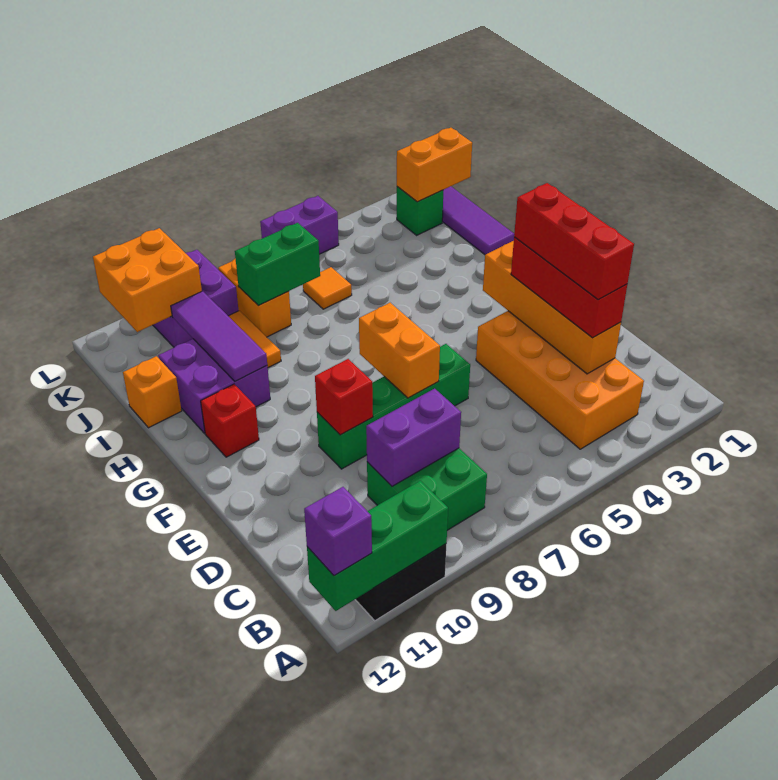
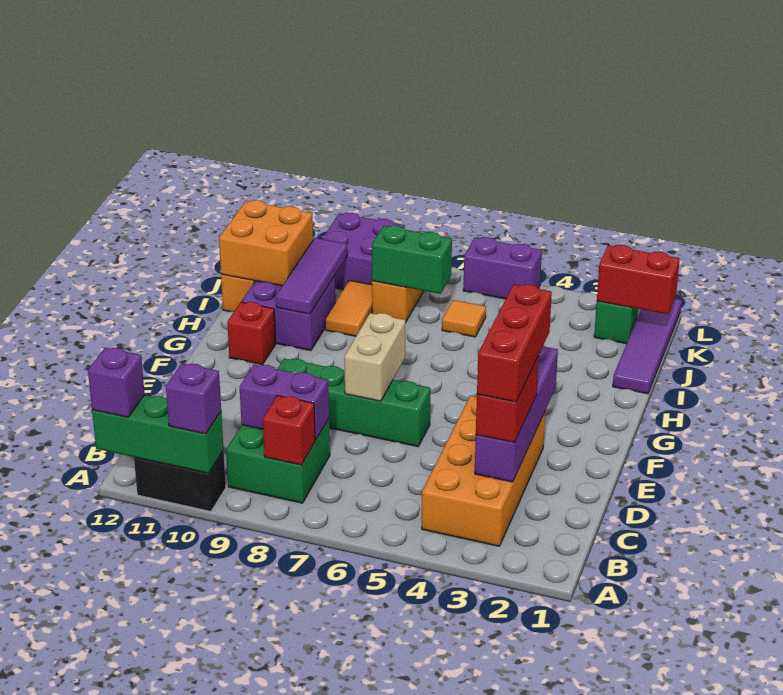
none -> purple 1x1 brick [166,363,221,434]
orange 1x4 brick [483,241,621,374] -> purple 1x4 brick [475,345,558,482]
red 1x3 brick [511,237,627,338] -> red 1x2 brick [476,356,539,443]
orange 1x2 brick [359,303,440,398] -> tan 1x2 brick [344,313,405,401]
red 1x1 brick [315,359,373,435] -> red 1x1 brick moved to [263,396,315,465]
orange 1x2 brick [397,128,472,202] -> red 1x2 brick [597,245,680,314]
orange 2x2 brick [93,228,202,332] -> orange 2x2 brick moved to [219,200,313,286]

